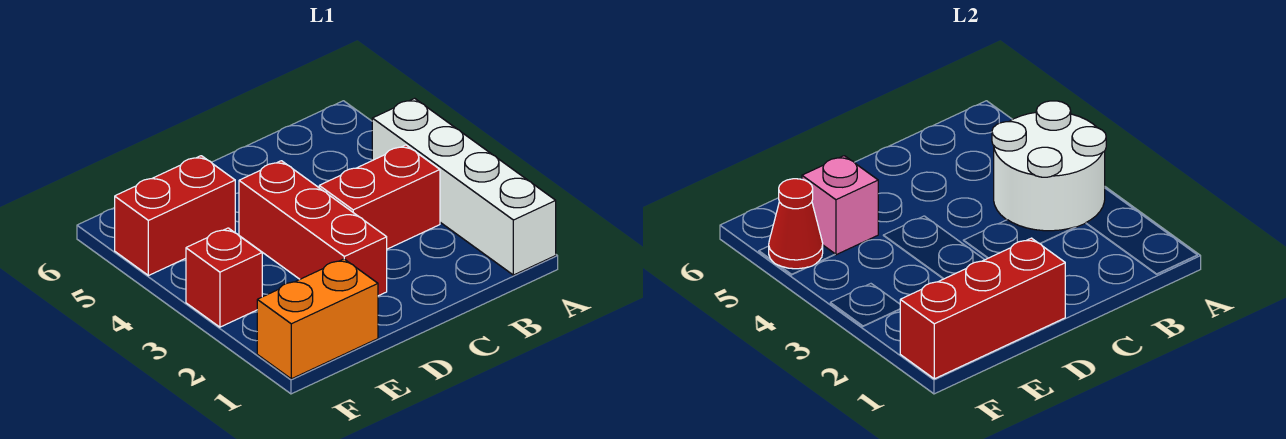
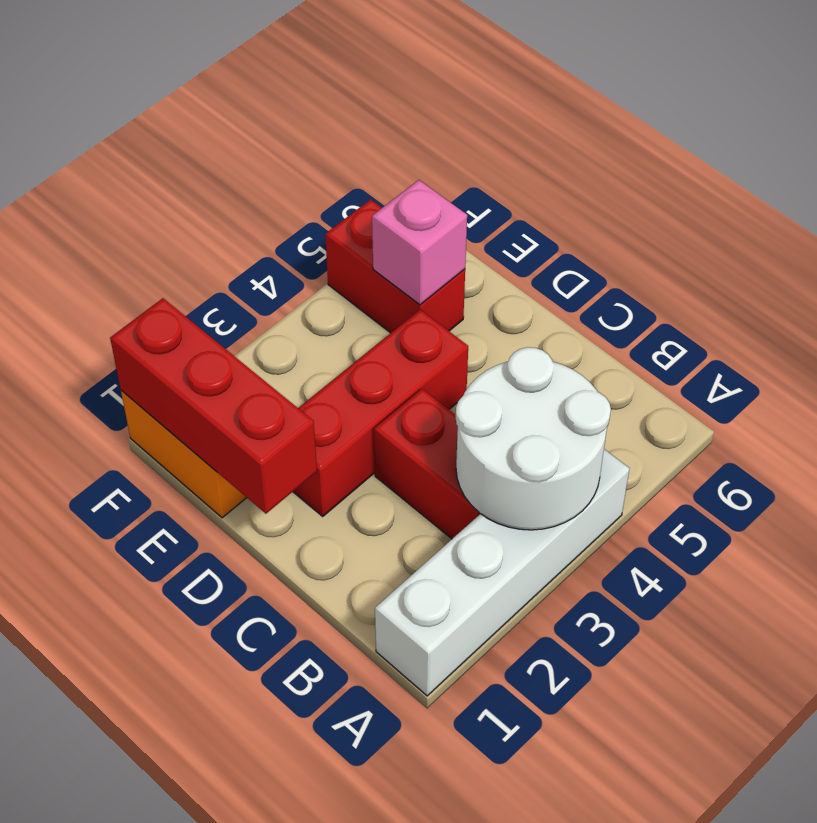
red 1x1 brick [186,228,262,327] -> none
red 1x1 cone [769,179,823,269] -> none

